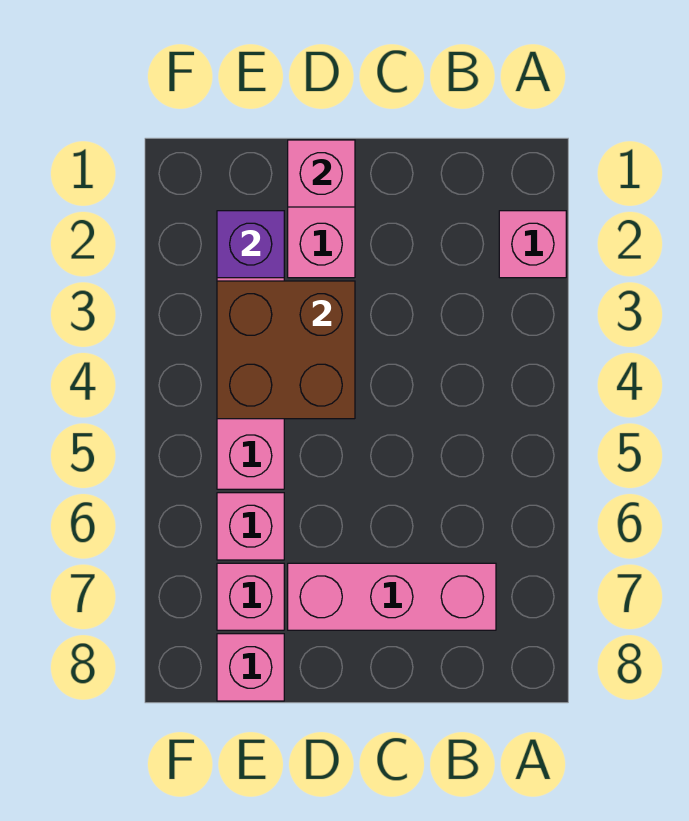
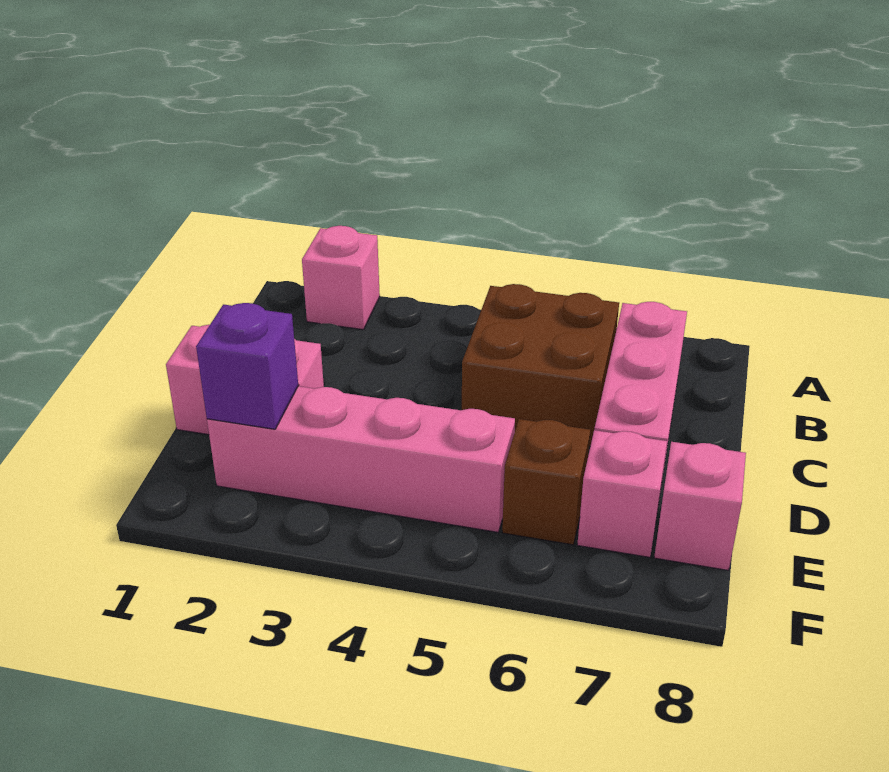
pink 1x1 brick [288,140,355,207] -> none
brown 2x2 brick [217,281,355,419] -> brown 2x2 brick moved to [462,284,619,446]
pink 1x1 brick [217,493,284,560] -> brown 1x1 brick [502,419,590,545]

